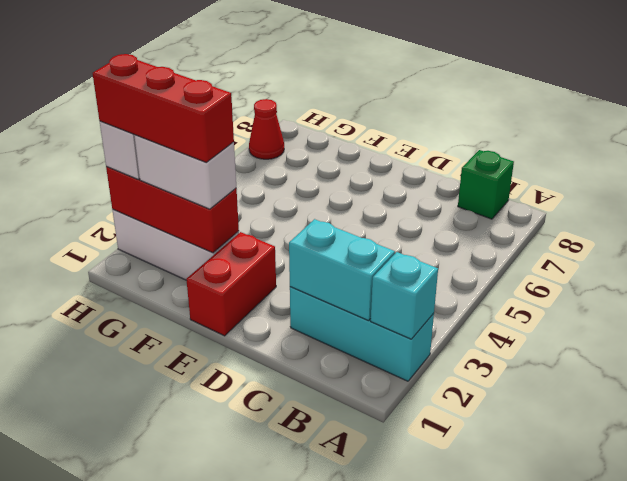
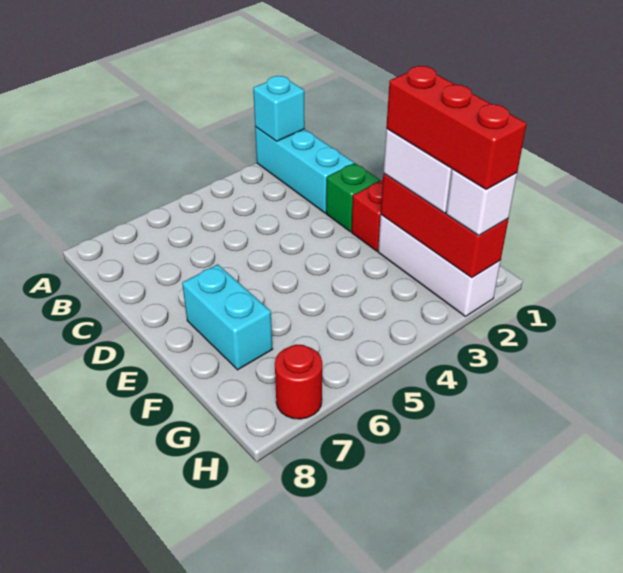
cyan 1x2 brick [289,219,395,321] -> cyan 1x2 brick moved to [182,264,272,370]
green 1x1 brick [458,150,514,219] -> green 1x1 brick moved to [326,163,380,232]
red 1x1 cone [249,99,284,159] -> red 1x1 round brick [275,345,322,419]

